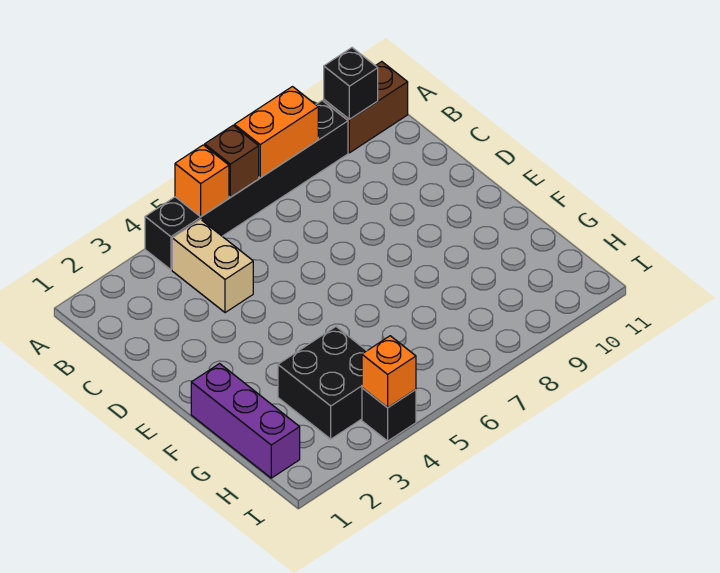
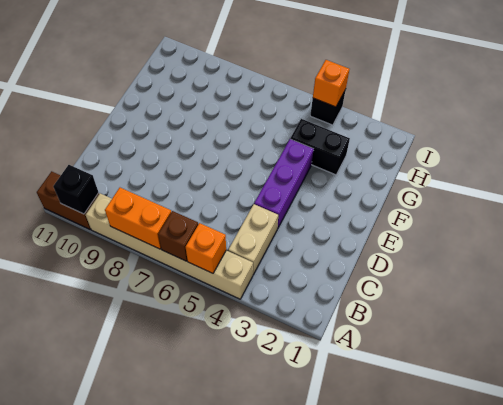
black 1x6 brick [145,101,348,270] -> tan 1x6 brick [86,193,253,299]
purple 1x3 brick [191,364,300,478] -> purple 1x3 brick moved to [254,139,314,229]
black 2x2 brick [278,327,367,439] -> black 1x2 brick [290,119,350,175]

